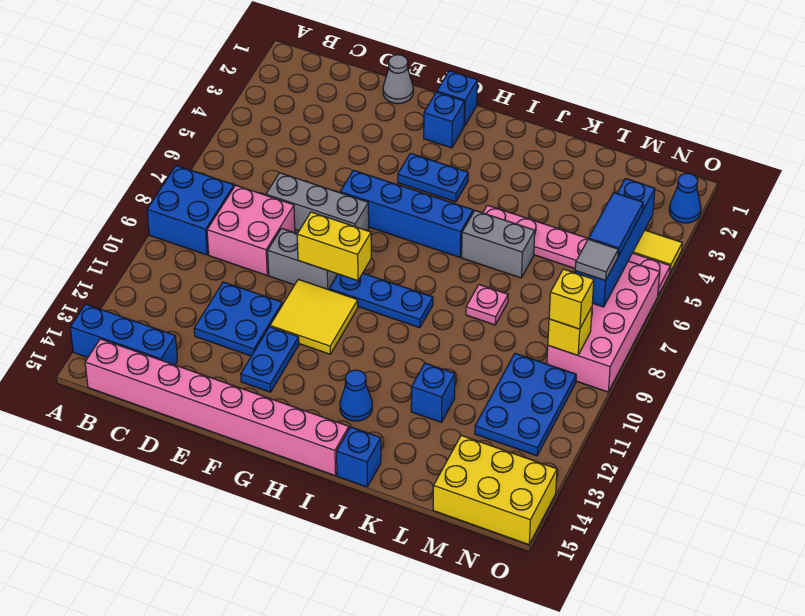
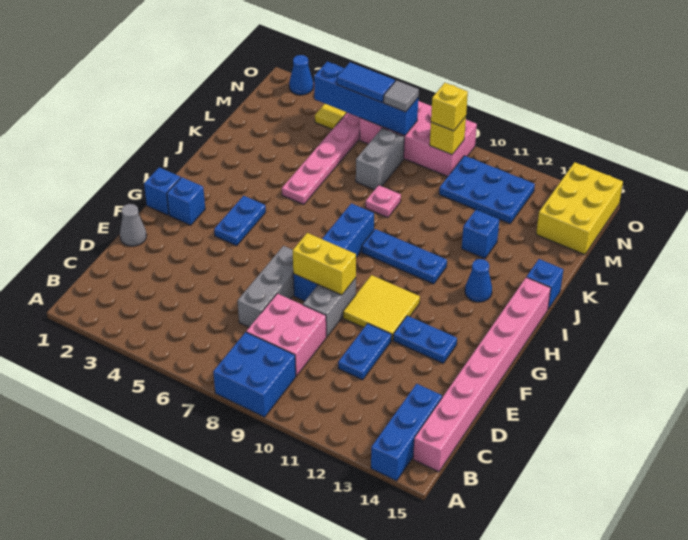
blue 2x2 plate [194,282,282,356] -> blue 1x2 plate [338,324,392,380]
blue 1x4 brick [340,170,473,257] -> blue 1x4 brick moved to [293,203,374,301]
yellow 1x2 brick [297,212,371,281] -> yellow 1x2 brick turned to [293,233,356,295]
blue 1x3 plate [329,273,433,328] -> blue 1x3 plate turned to [362,229,447,284]
grey 1x2 brick [462,211,535,278] -> grey 1x2 brick moved to [356,128,404,190]

